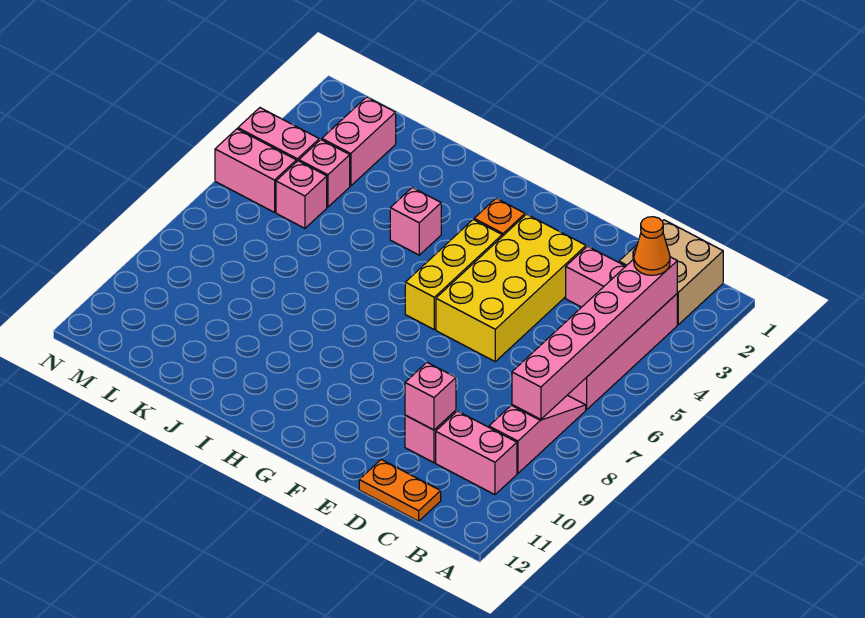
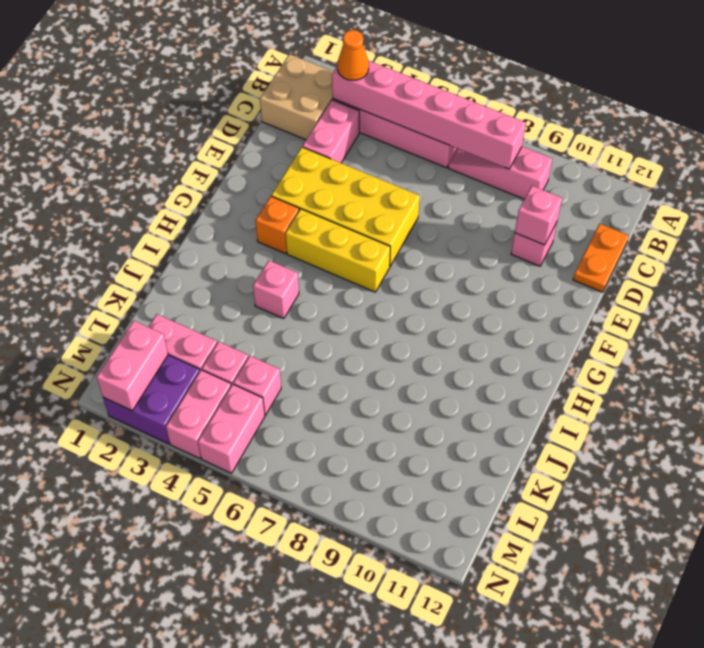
pink 1x2 brick [436,411,517,495] -> pink 1x2 brick moved to [97,321,168,411]
none -> purple 2x2 brick [103,355,200,444]

